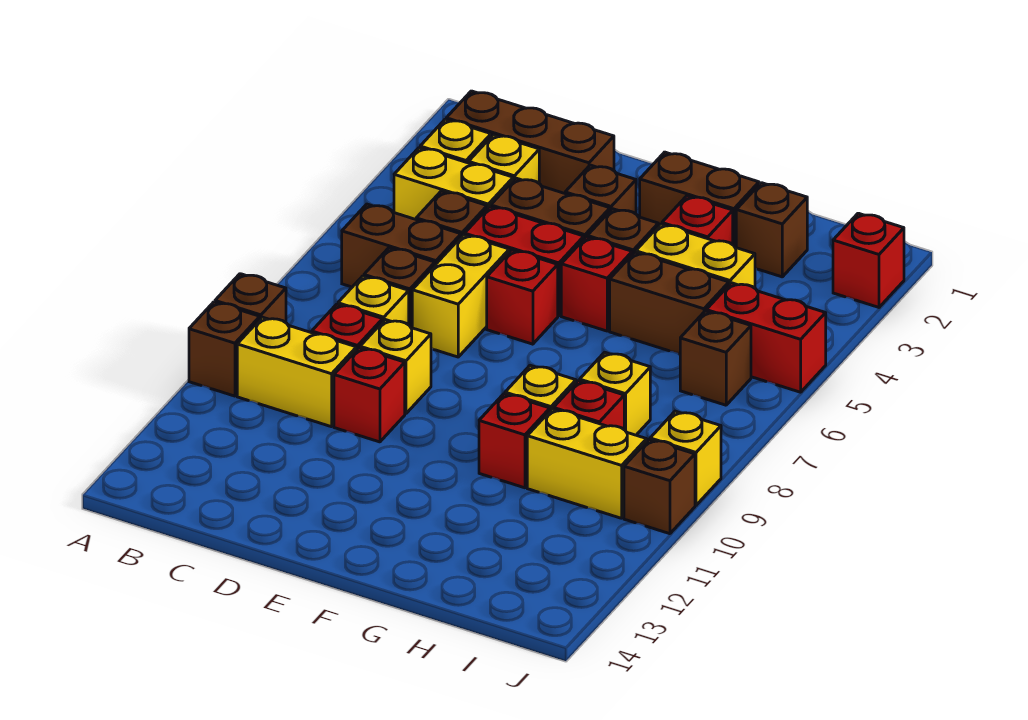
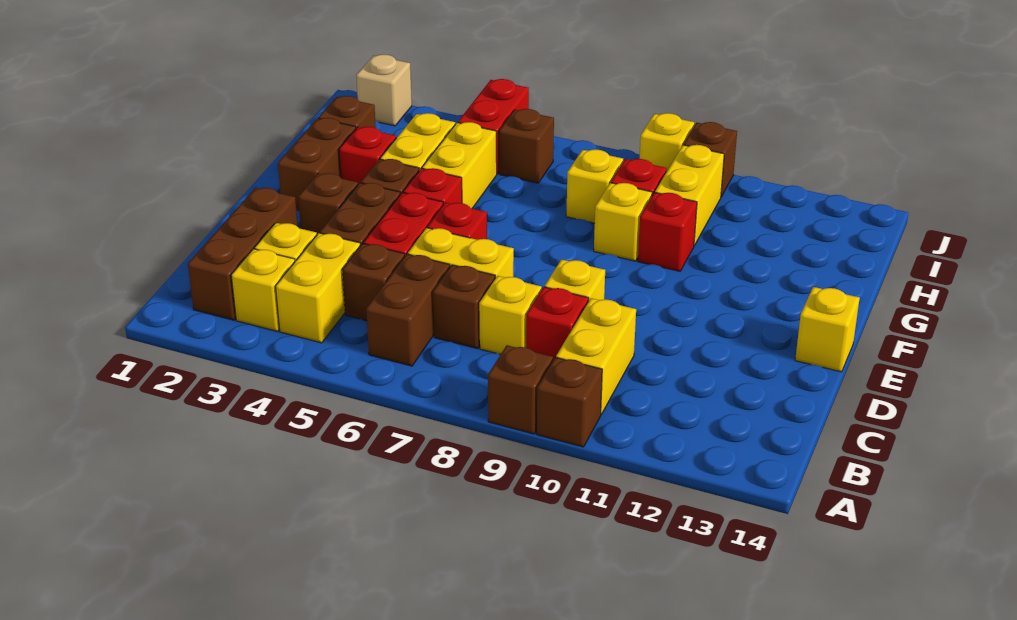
red 1x1 brick [334,348,405,442] -> none
none -> yellow 1x1 brick [795,287,860,372]
brown 1x2 brick [610,252,729,354] -> yellow 1x2 brick [422,122,497,208]
red 1x1 brick [833,213,904,307] -> tan 1x1 brick [356,54,412,126]

